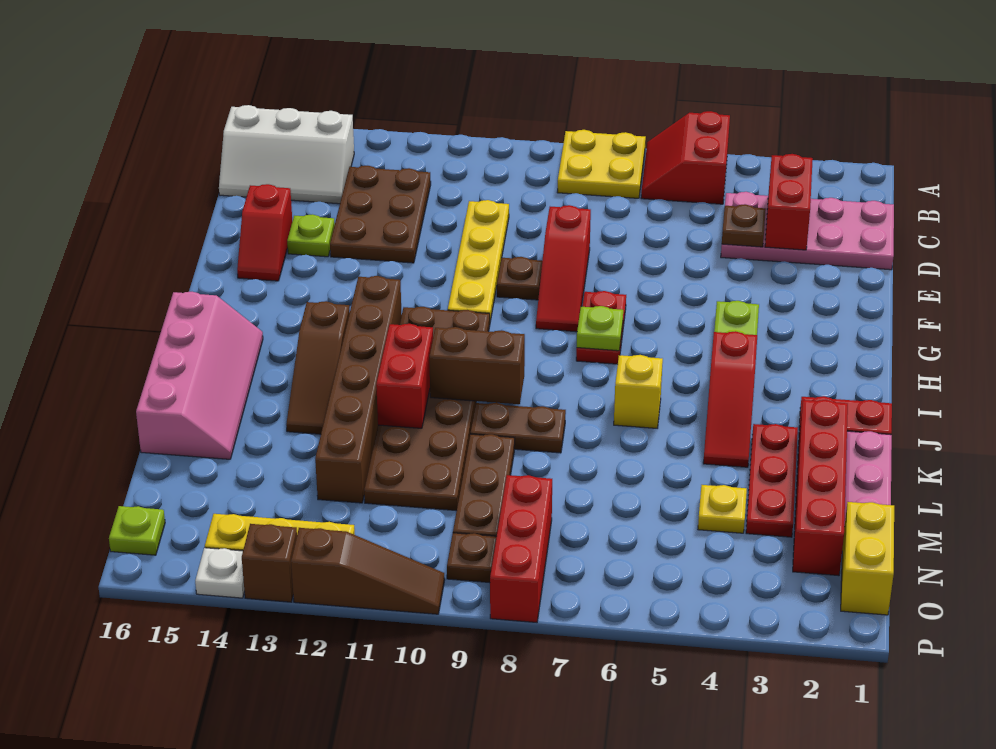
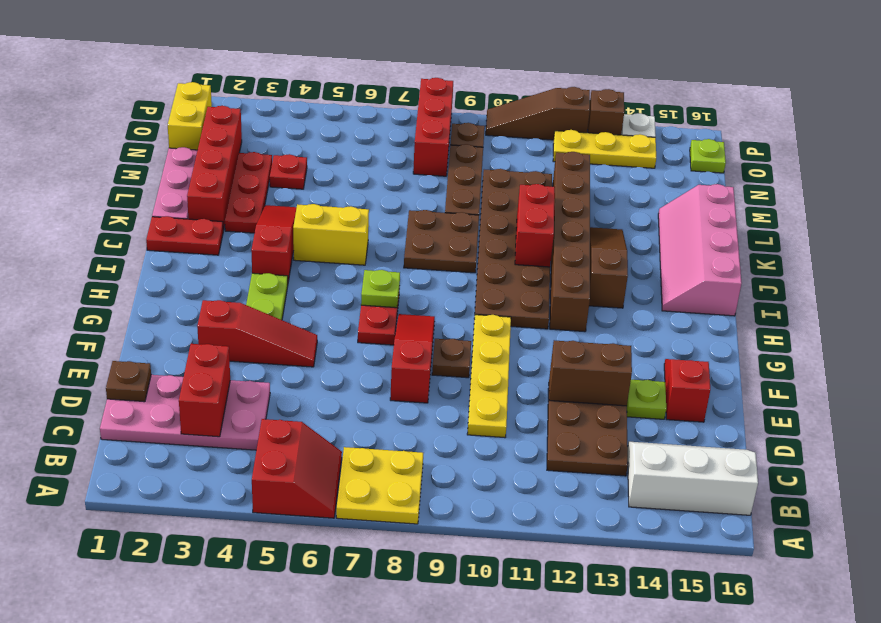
brown 1x1 plate [722,204,766,247] -> brown 1x1 plate moved to [106,361,151,402]
none -> red 1x3 slope [197,300,317,367]
yellow 1x1 brick [614,355,663,428] -> yellow 1x2 brick [293,204,369,265]
brown 1x2 brick [429,327,525,404] -> brown 1x2 brick moved to [549,340,632,406]
brown 1x2 plate [471,403,566,453] -> brown 2x2 plate [404,210,479,273]
yellow 1x1 plate [698,485,747,533] -> red 1x1 plate [270,154,307,189]

